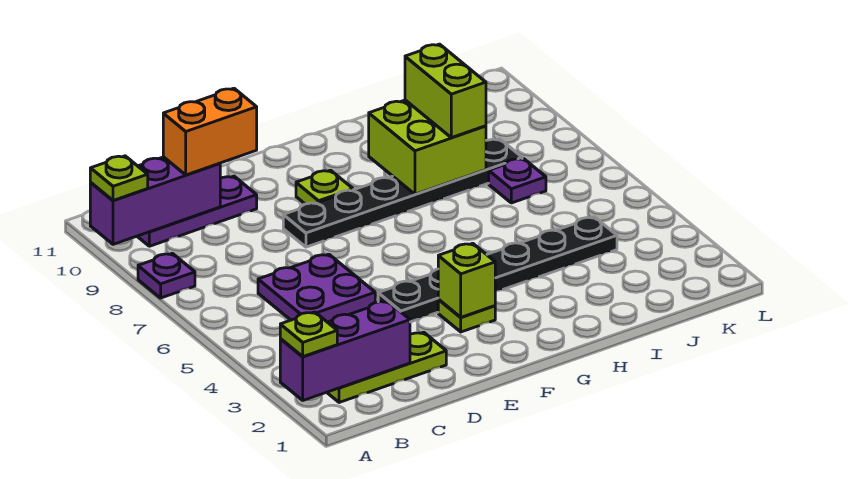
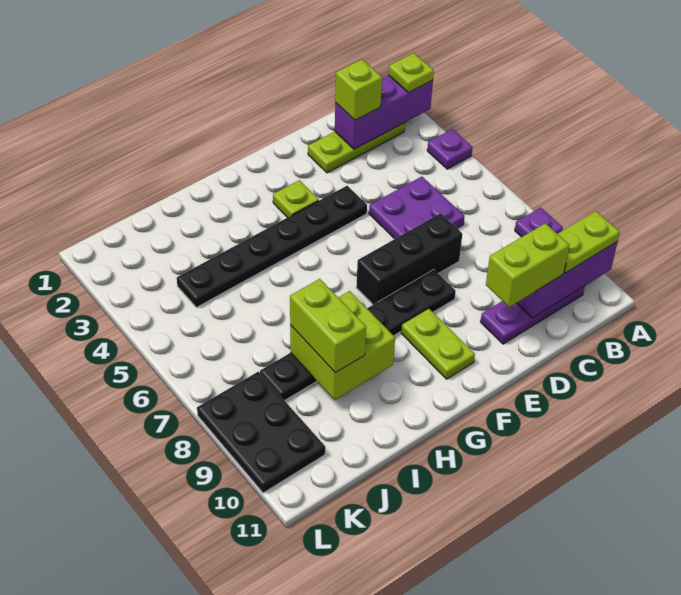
lime 1x1 plate [90,156,148,201] -> lime 1x2 plate [558,211,620,273]
orange 1x2 brick [163,88,257,175] -> lime 1x2 brick [486,223,569,307]
none -> black 1x3 brick [356,213,462,305]
lime 1x1 brick [438,243,495,317] -> lime 1x1 brick moved to [335,59,382,120]
lime 1x1 plate [296,170,353,204] -> lime 1x2 plate [401,308,475,379]
purple 1x1 plate [489,158,546,203] -> purple 1x1 plate moved to [427,129,473,169]
none -> black 2x3 plate [197,372,325,493]

